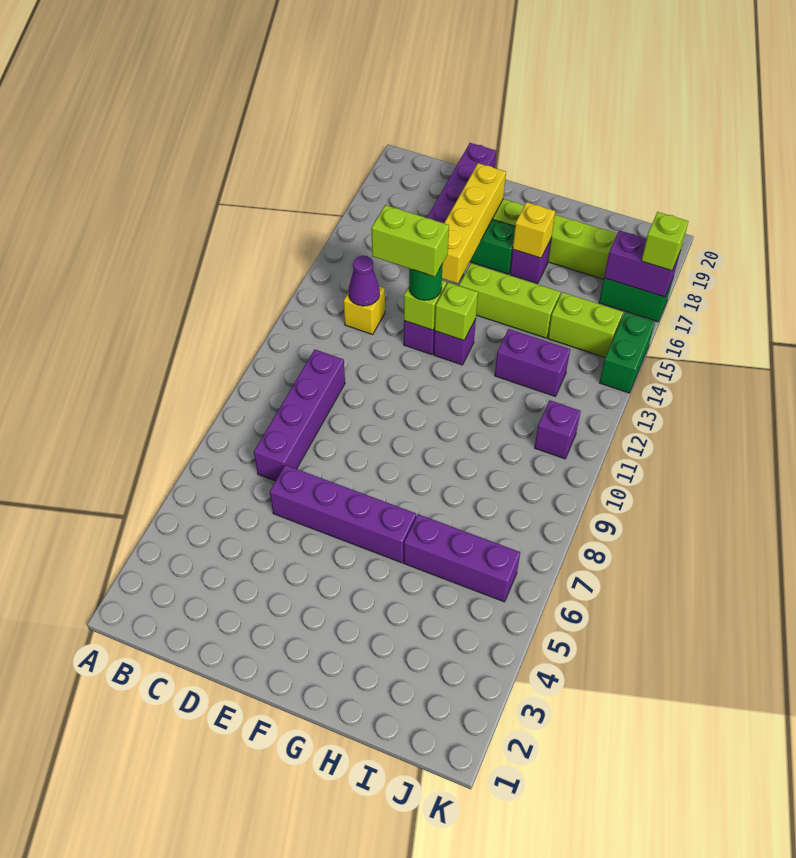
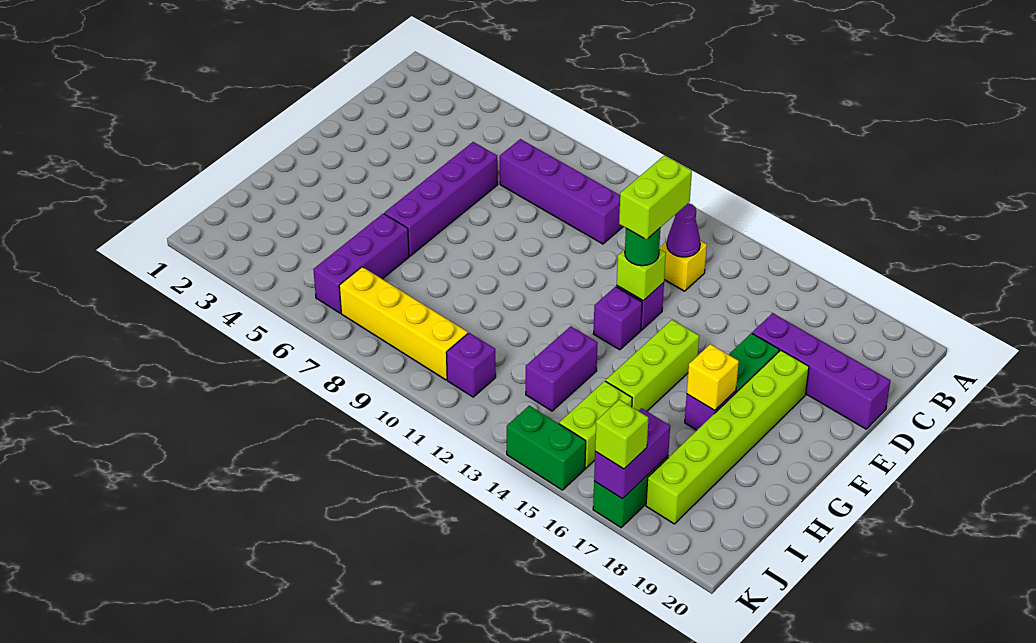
yellow 1x4 brick [442,163,506,283] -> yellow 1x4 brick moved to [339,267,468,380]
lime 1x1 brick [435,282,478,340] -> none

